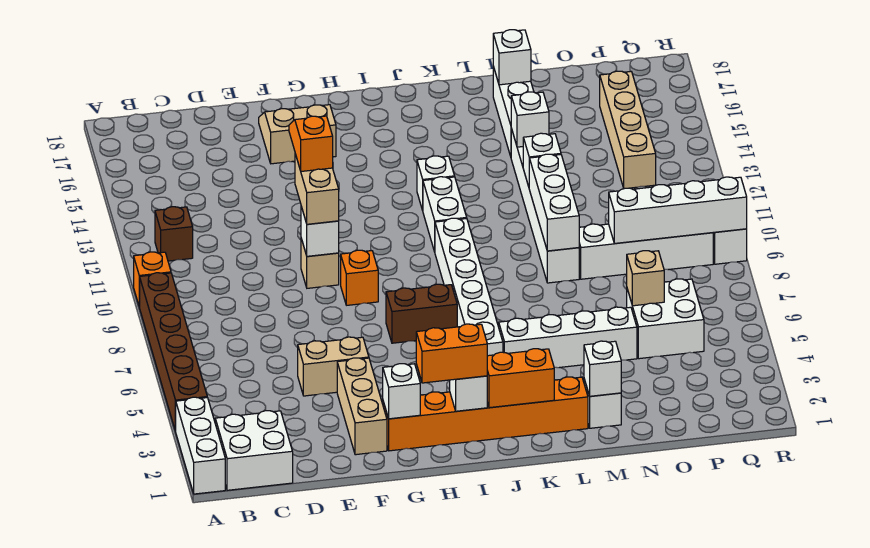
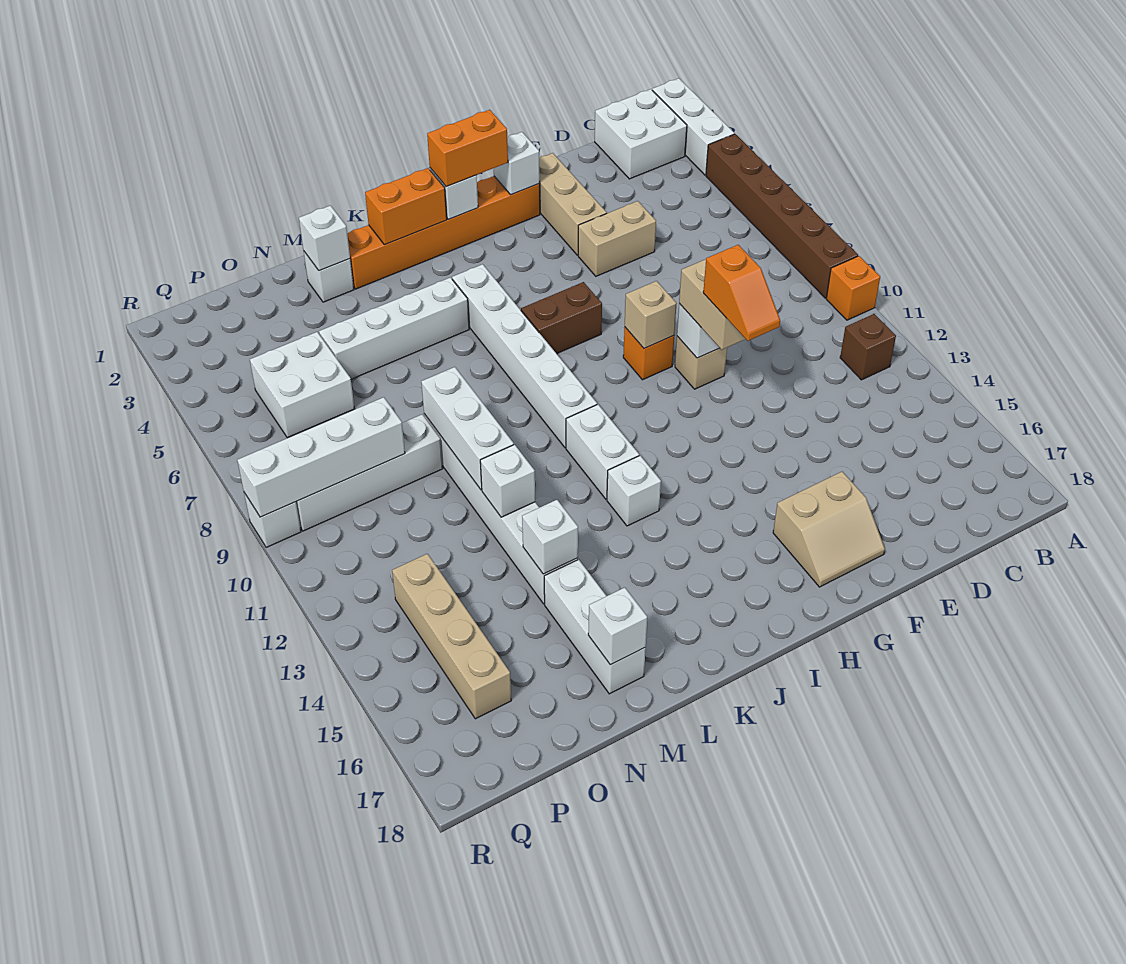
tan 1x1 brick [627,251,664,306] -> tan 1x1 brick moved to [625,281,677,349]

